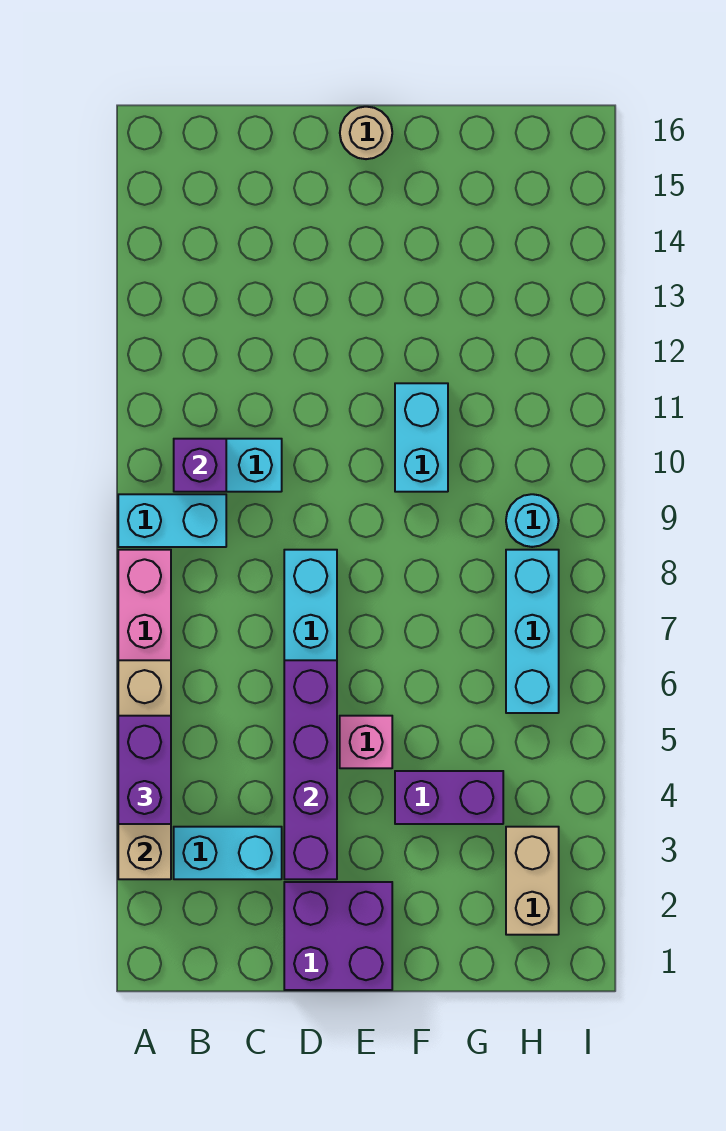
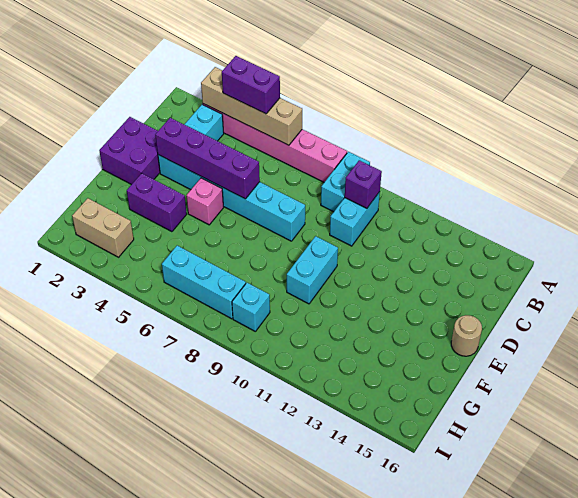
purple 1x2 brick [395,771,503,824] -> purple 1x2 brick turned to [127,173,187,232]
cyan 1x2 brick [395,383,448,492] -> cyan 1x2 brick turned to [287,236,338,304]
cyan 1x1 round brick [506,494,559,547] -> cyan 1x1 brick [232,283,270,331]

